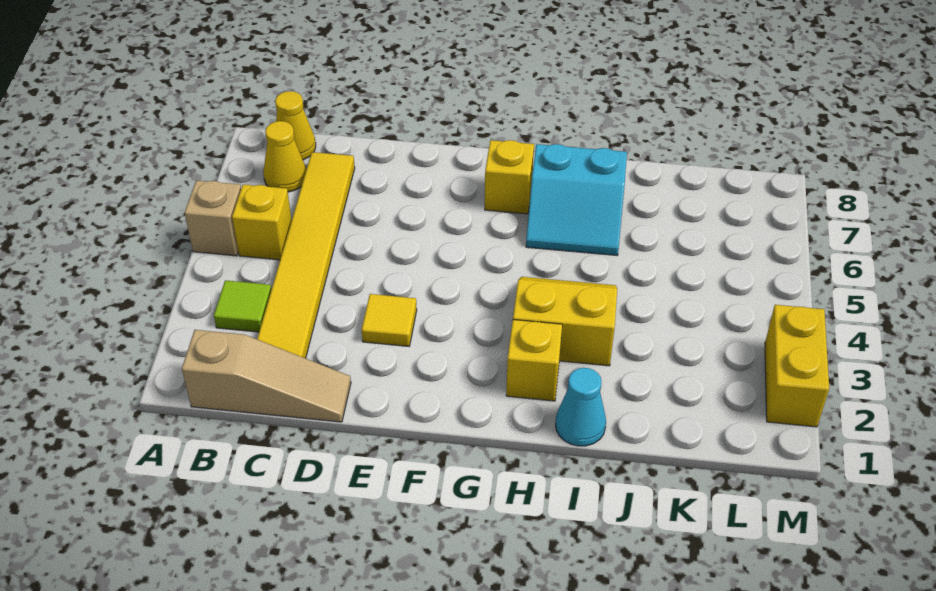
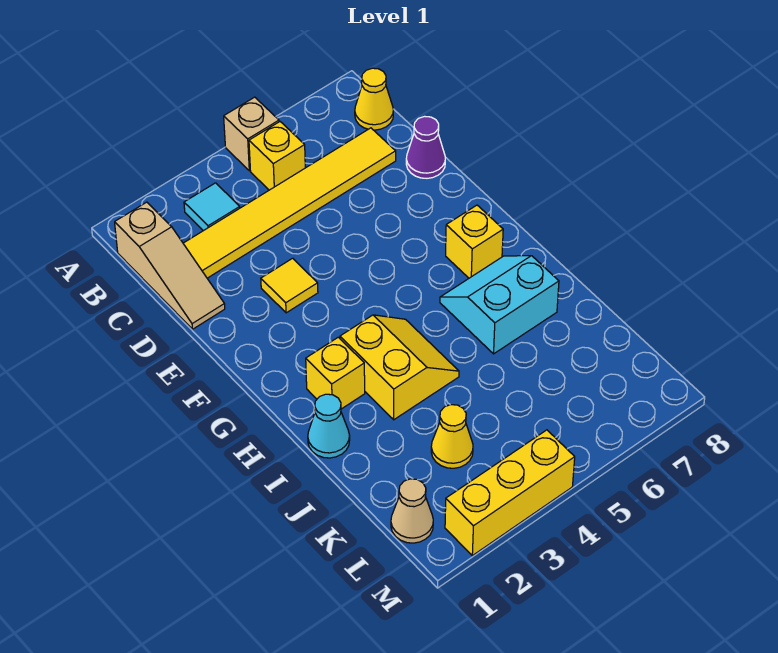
lime 1x1 tile [214,280,271,332] -> cyan 1x1 tile [184,183,240,231]
yellow 1x1 cone [263,121,306,192] -> yellow 1x1 cone moved to [431,405,473,468]
none -> purple 1x1 cone [406,116,445,178]
cyan 2x2 slope [526,144,627,255] -> cyan 2x2 slope turned to [440,256,559,354]
none -> tan 1x1 cone [391,479,433,543]
yellow 1x2 brick [765,305,829,427] -> yellow 1x3 brick [445,430,575,556]

